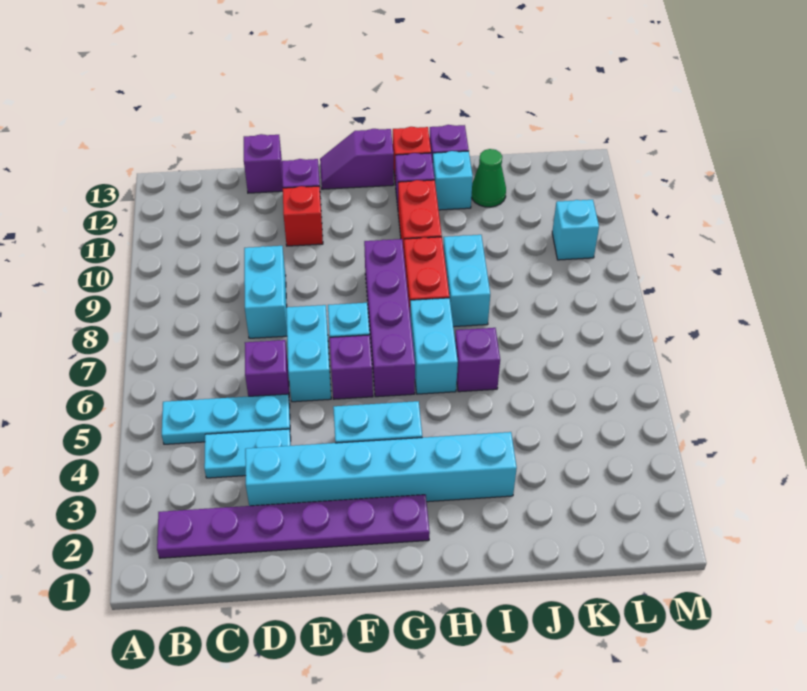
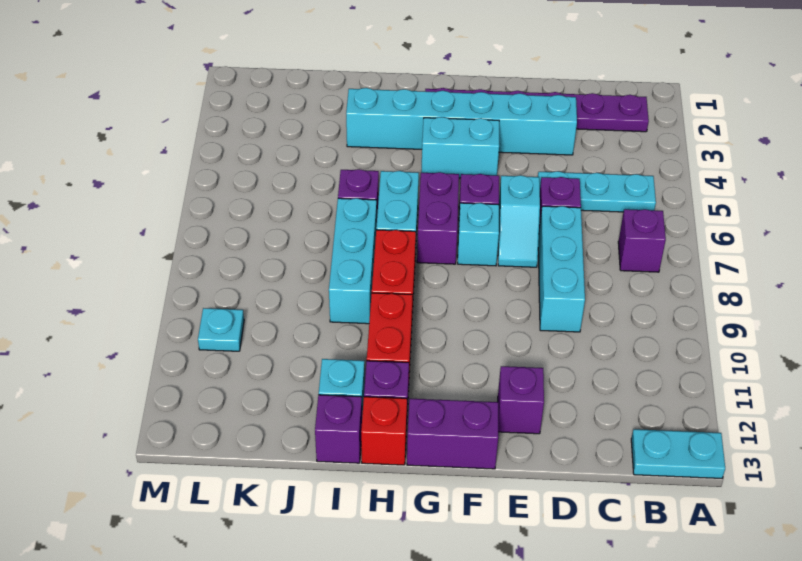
cyan 1x2 plate [204,429,291,478] -> cyan 1x2 plate moved to [631,429,725,478]
cyan 1x2 brick [244,246,287,338] -> cyan 1x3 brick [538,206,585,332]
purple 1x1 brick [244,134,283,193] -> purple 1x1 brick moved to [618,209,666,272]
cyan 1x2 brick [286,305,331,402] -> cyan 1x2 slope [498,175,540,267]
red 1x1 brick [283,186,323,246] -> none
purple 1x2 slope [320,129,394,189] -> purple 1x2 brick [407,399,498,469]
purple 1x4 brick [364,239,415,397] -> purple 1x2 brick [417,172,459,264]
cyan 1x2 brick [443,235,490,327] -> cyan 1x3 brick [329,198,377,324]
green 1x1 cone [471,149,506,207] -> none
cyan 1x1 brick [552,200,599,260] -> cyan 1x1 plate [198,308,244,351]

